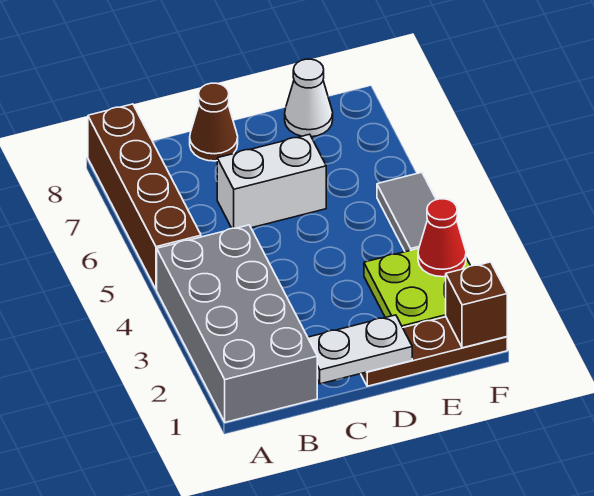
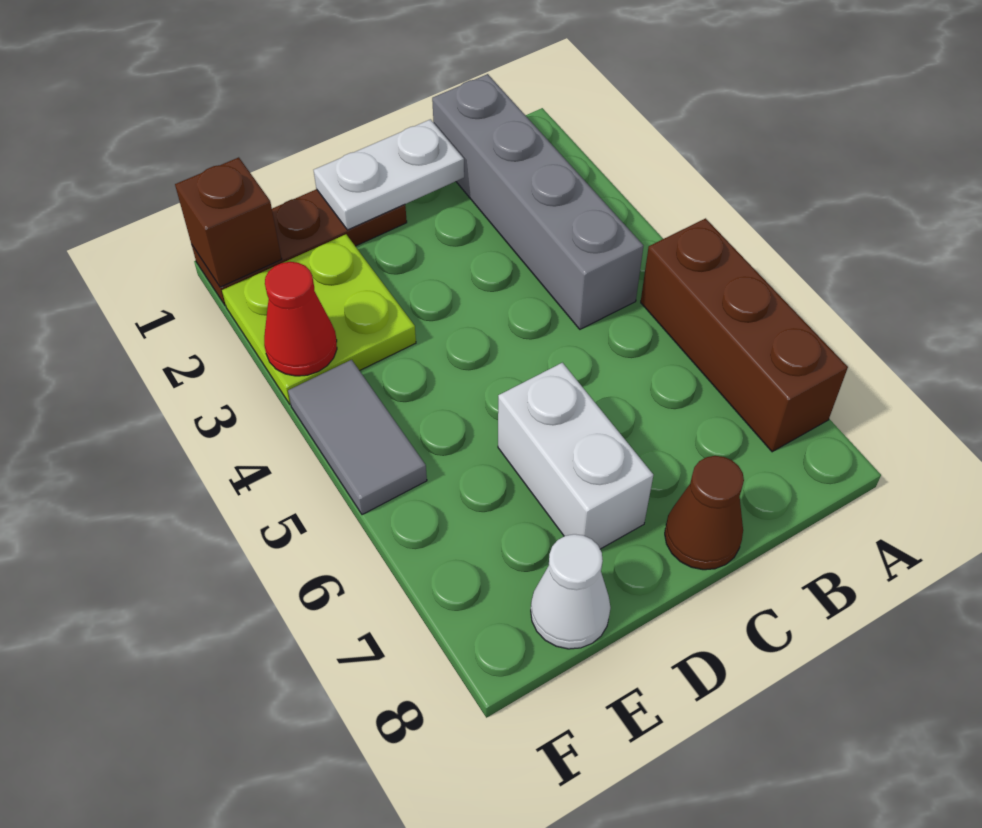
grey 2x4 brick [157,225,317,422] -> grey 1x4 brick [432,74,643,329]
brown 1x4 brick [88,104,201,289] -> brown 1x3 brick [641,218,848,452]
white 1x2 brick [217,134,326,228] -> white 1x2 brick turned to [498,363,653,549]

